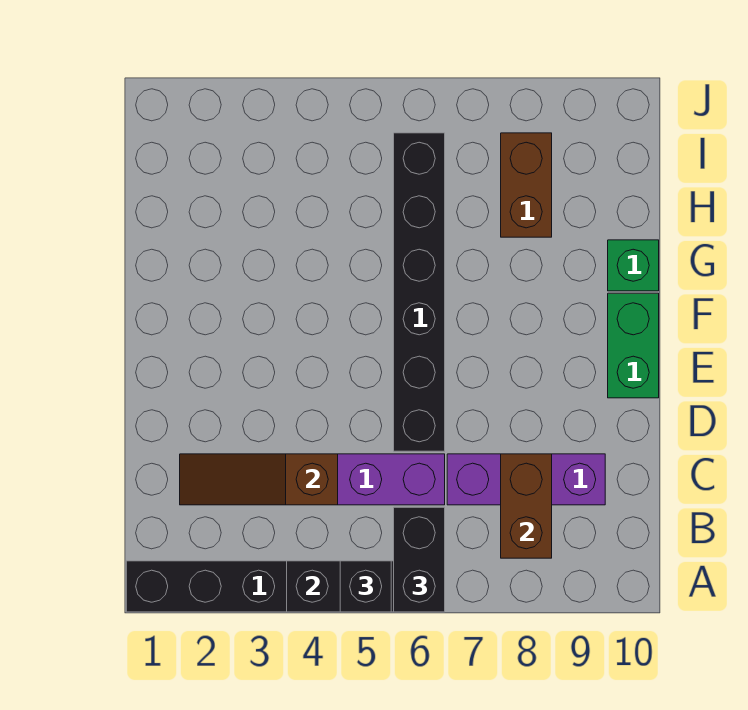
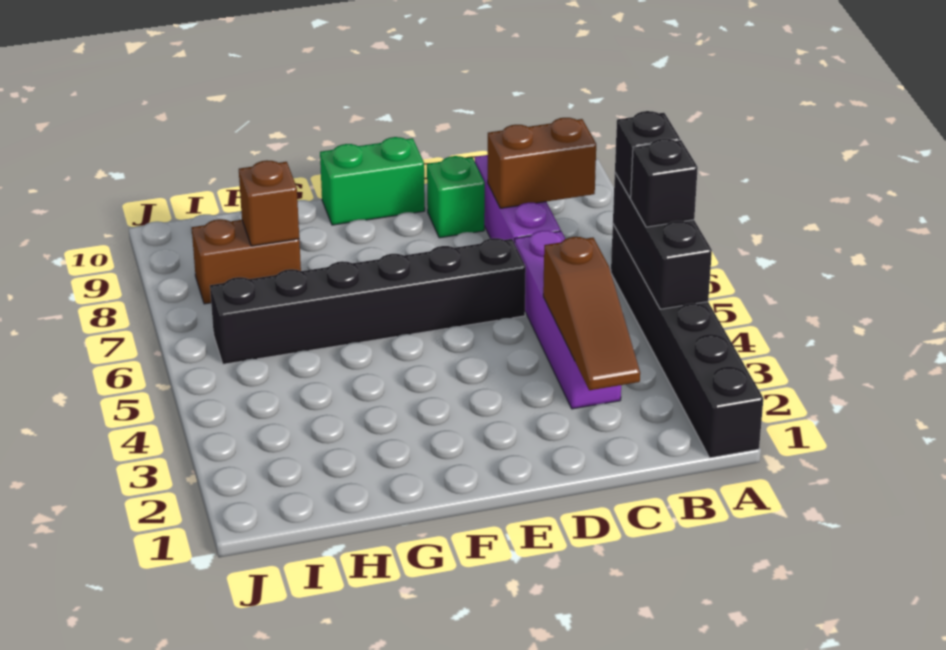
black 1x2 brick [394,507,445,612] -> black 1x1 brick [615,111,680,198]
green 1x1 brick [608,240,659,291] -> green 1x1 brick moved to [427,156,485,238]
none -> brown 1x1 brick [239,160,299,246]

